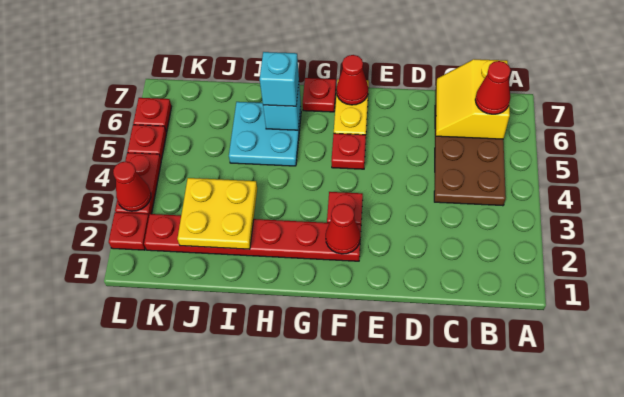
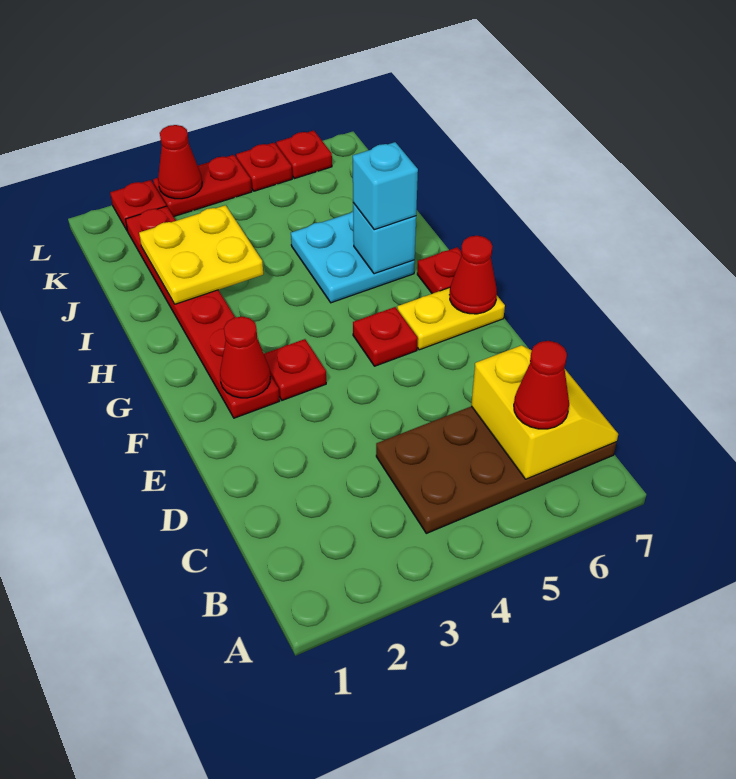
yellow 2x2 slope [436,59,510,139] -> yellow 2x2 slope turned to [471,345,618,479]

